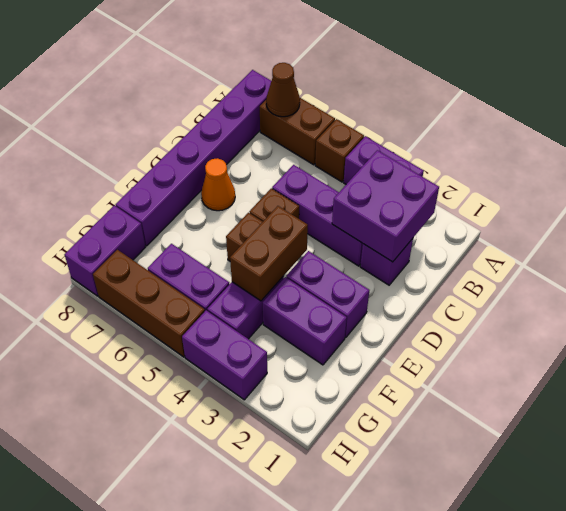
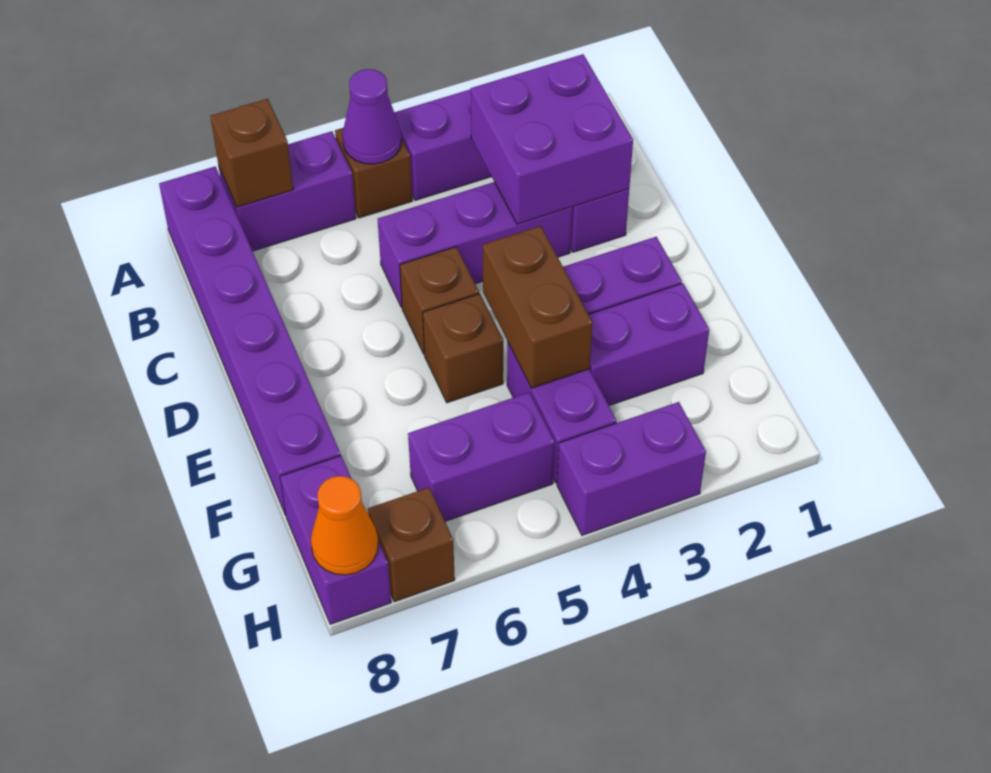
none -> purple 1x1 cone [342,69,402,164]
brown 1x2 brick [260,98,335,165] -> purple 1x2 brick [219,131,356,251]
brown 1x1 cone [266,63,300,117] -> brown 1x1 brick [211,99,293,207]
orange 1x1 cone [201,158,235,211] -> orange 1x1 cone moved to [311,476,378,575]
brown 1x3 brick [93,250,205,357] -> brown 1x1 brick [368,488,455,602]

